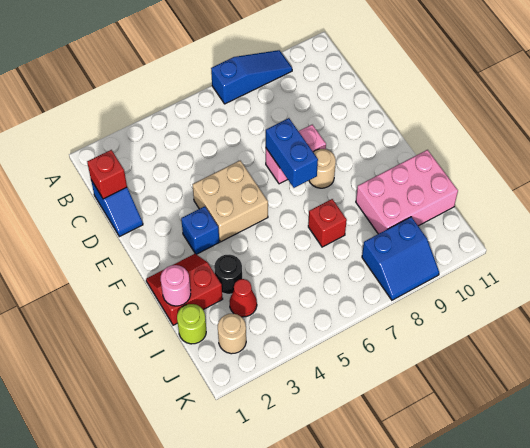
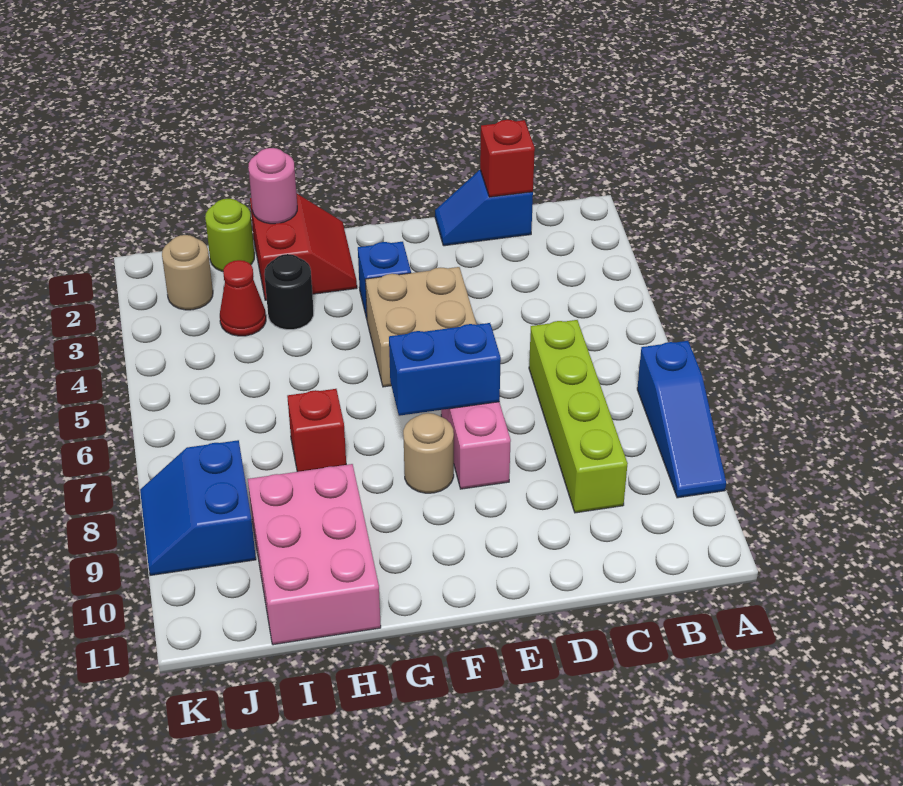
none -> lime 1x4 brick [529,320,628,513]

